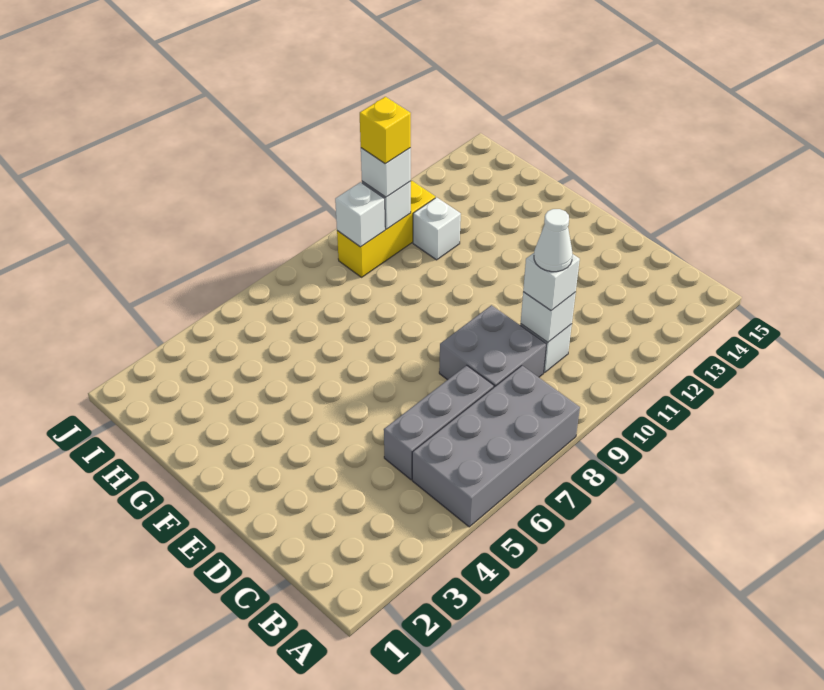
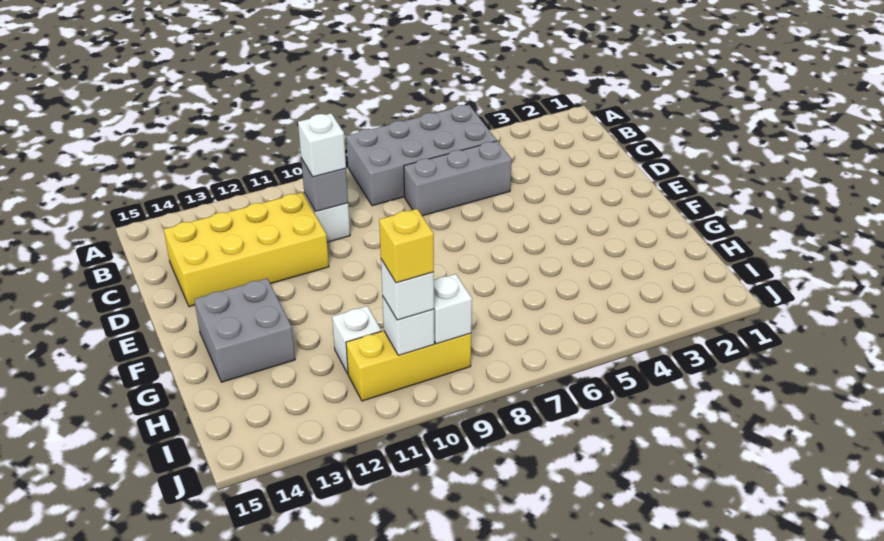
grey 2x2 brick [439,305,546,387] -> grey 2x2 brick moved to [194,279,295,382]
white 1x1 brick [521,292,576,342] -> grey 1x1 brick [301,158,348,211]
white 1x1 cone [534,209,573,272] -> none
none -> yellow 2x4 brick [164,193,329,307]

